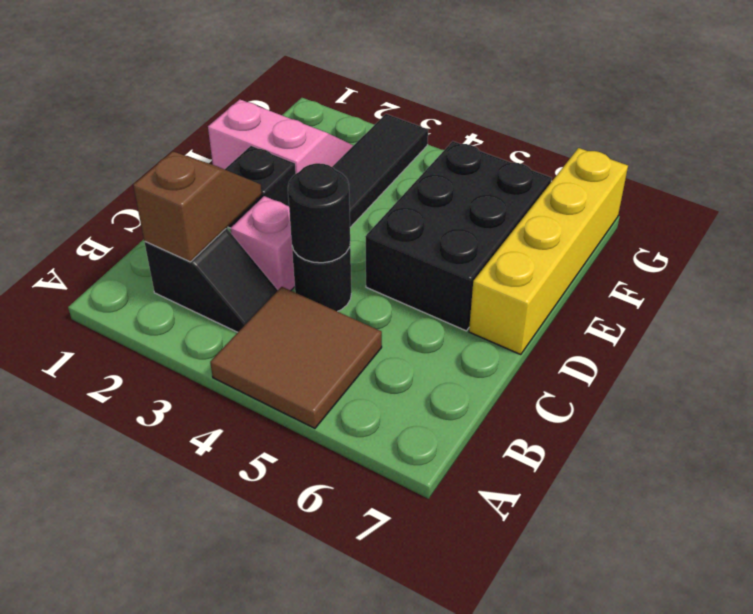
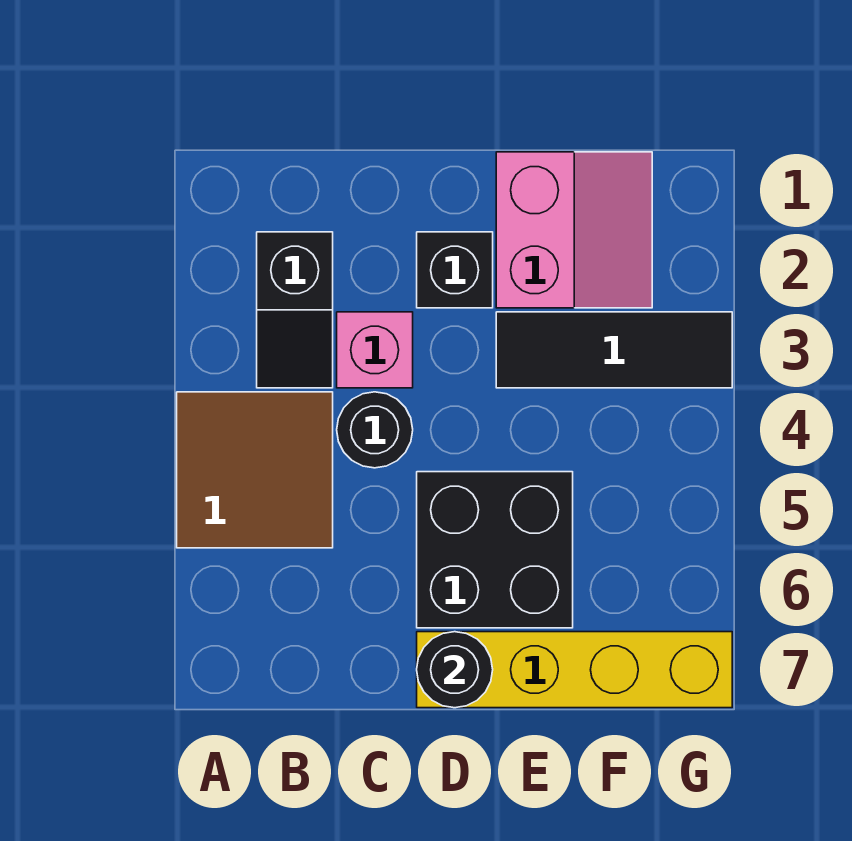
brown 1x2 slope [133,151,262,262] -> none
black 1x1 round brick [288,163,350,263] -> black 1x1 round brick moved to [417,632,493,708]
black 2x3 brick [365,141,552,331] -> black 2x2 brick [417,472,573,628]

